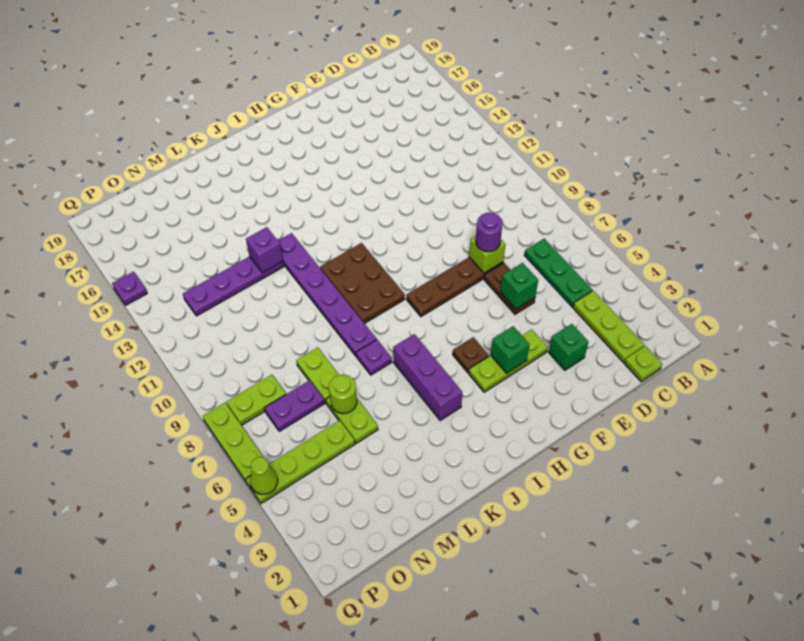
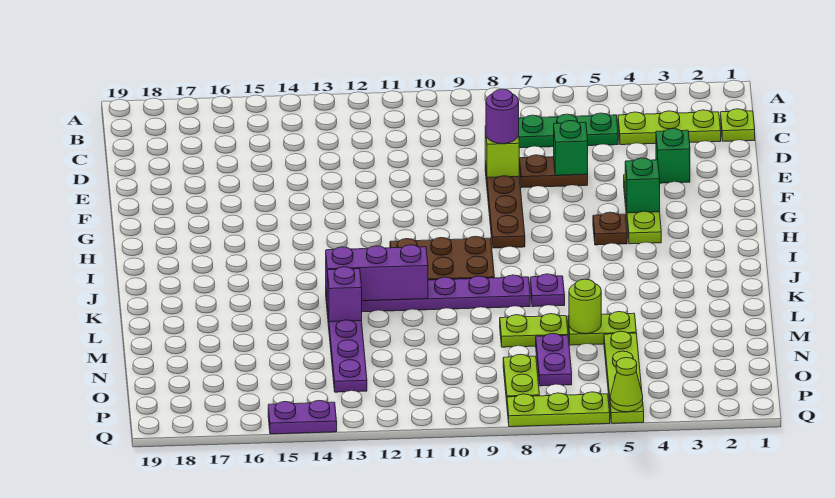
purple 1x3 brick [393,334,462,420] -> purple 1x3 brick moved to [326,245,428,301]
purple 1x1 plate [112,272,147,305] -> purple 1x2 plate [268,401,337,434]

